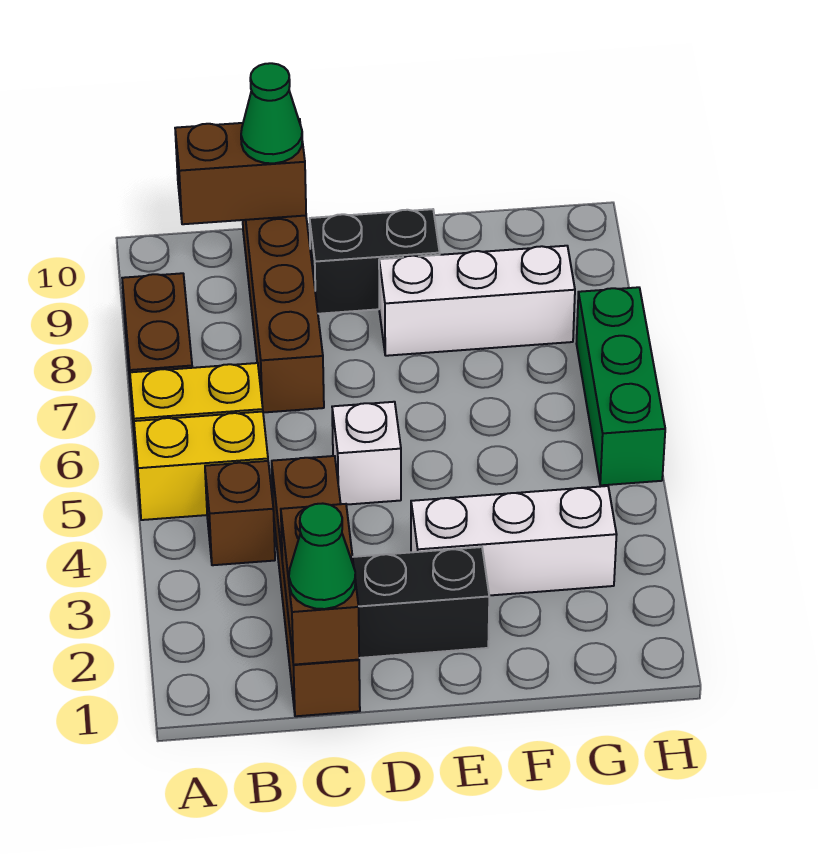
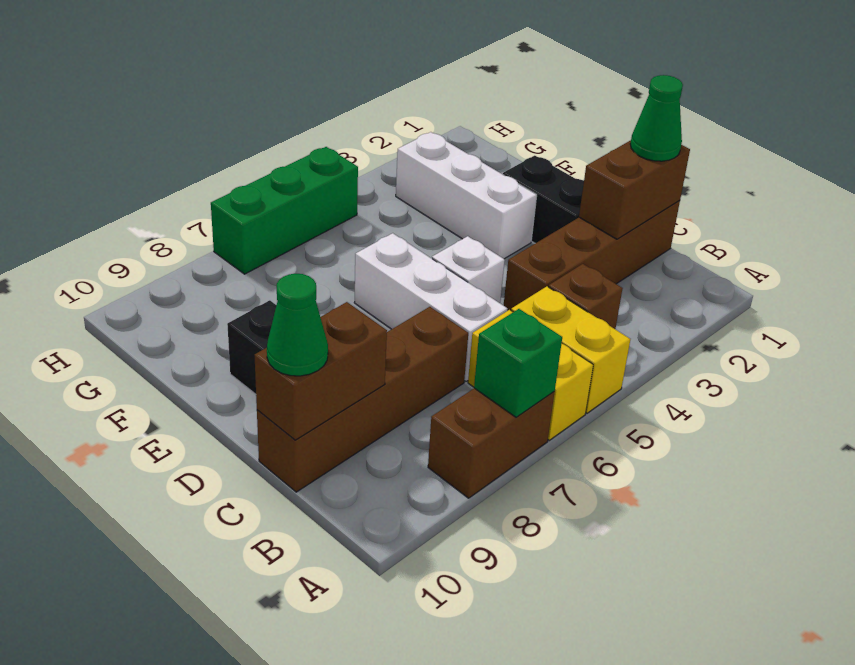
none -> green 1x1 brick [474,309,562,417]
brown 1x2 brick [175,119,306,224] -> brown 1x2 brick turned to [254,302,387,440]
white 1x3 brick [379,246,575,356] -> white 1x3 brick moved to [354,233,507,381]

